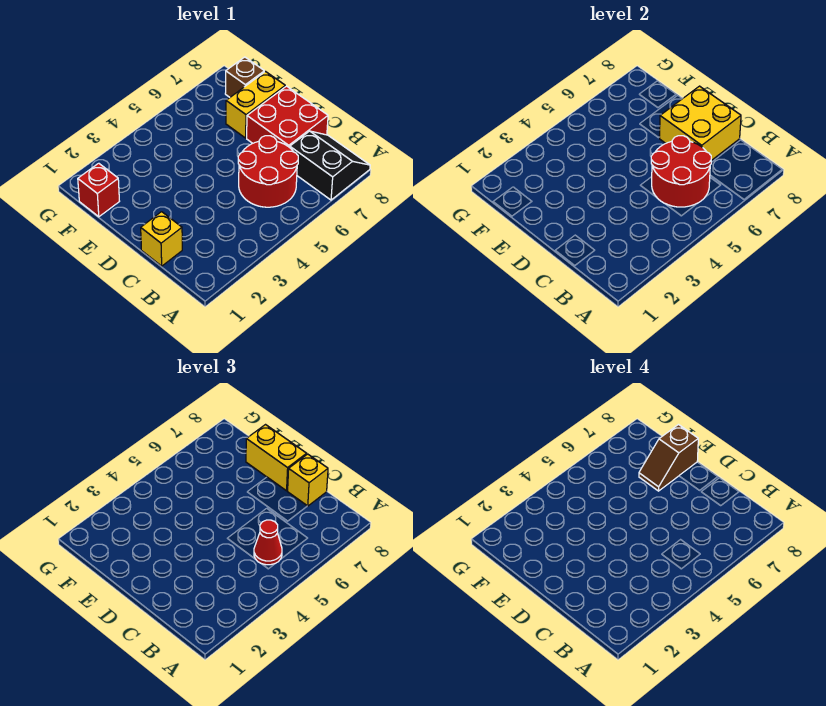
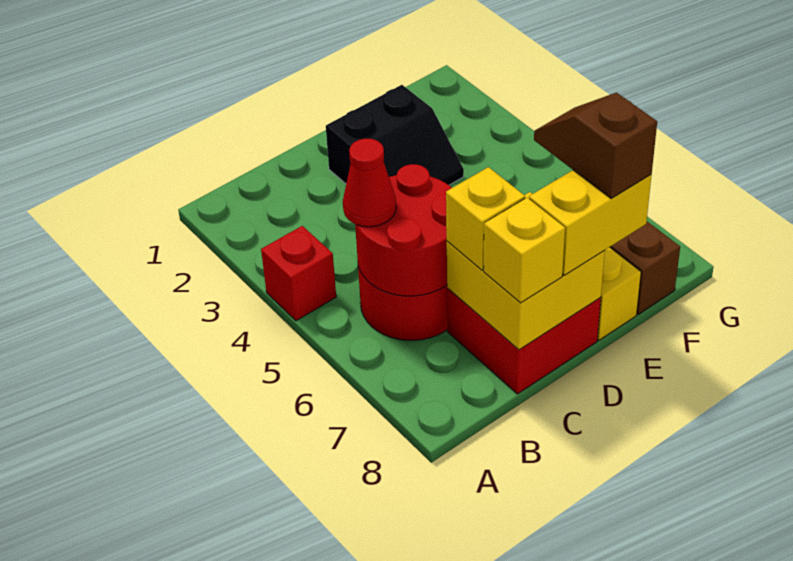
black 2x2 slope [290,131,370,200] -> black 2x2 slope moved to [326,85,464,185]
yellow 1x1 brick [141,212,182,266] -> yellow 1x1 brick moved to [446,167,525,270]
red 1x1 brick [78,163,120,217] -> red 1x1 brick moved to [261,226,336,321]

